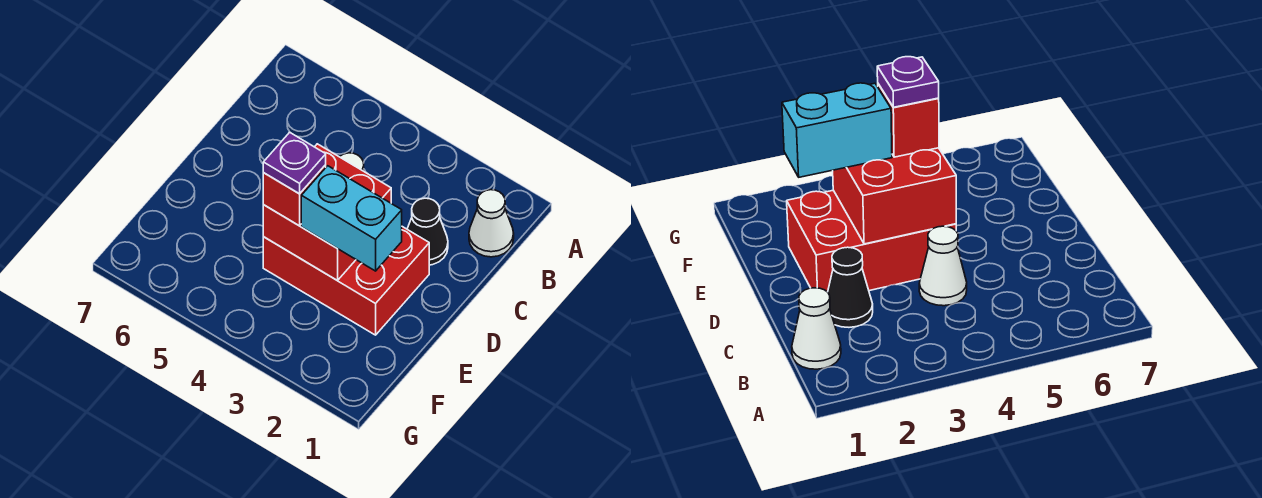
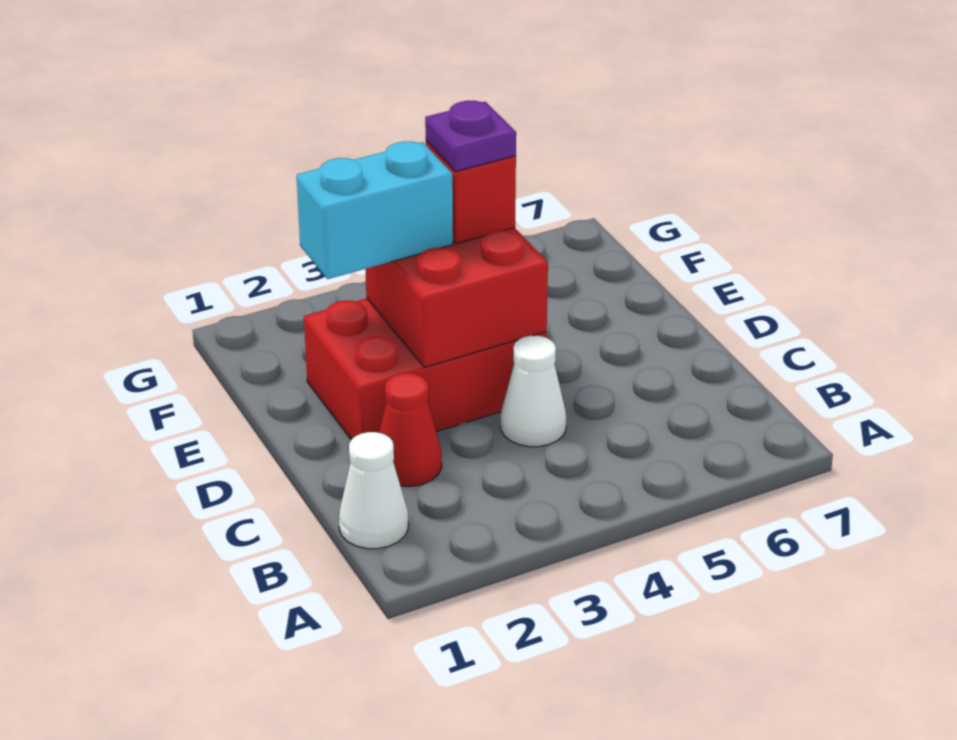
black 1x1 cone [407,198,448,265] -> red 1x1 cone [379,373,442,486]

